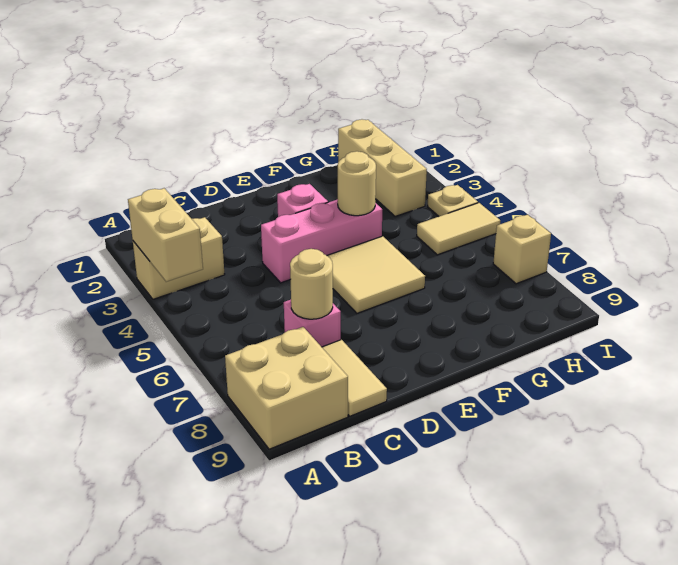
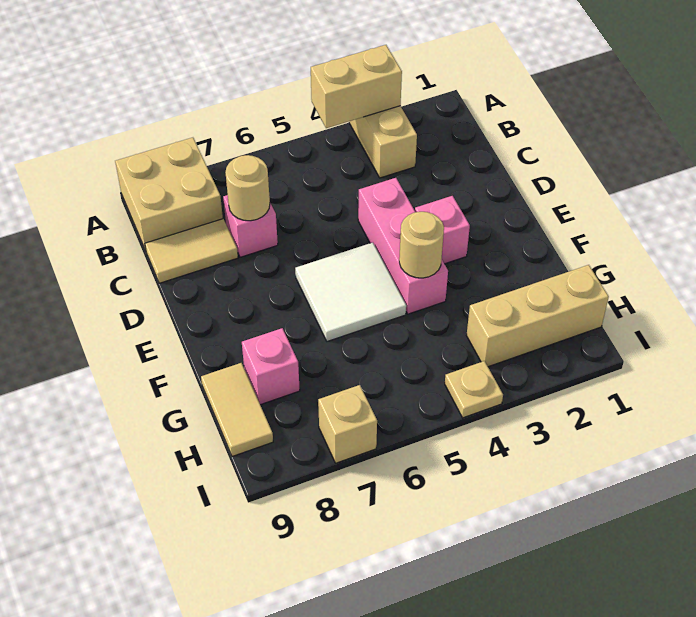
tan 2x2 tile [327,236,425,313] -> white 2x2 tile [295,243,406,341]
none -> pink 1x1 brick [242,328,300,405]
tan 1x2 tile [417,203,500,255] -> tan 1x2 tile moved to [201,363,273,456]

